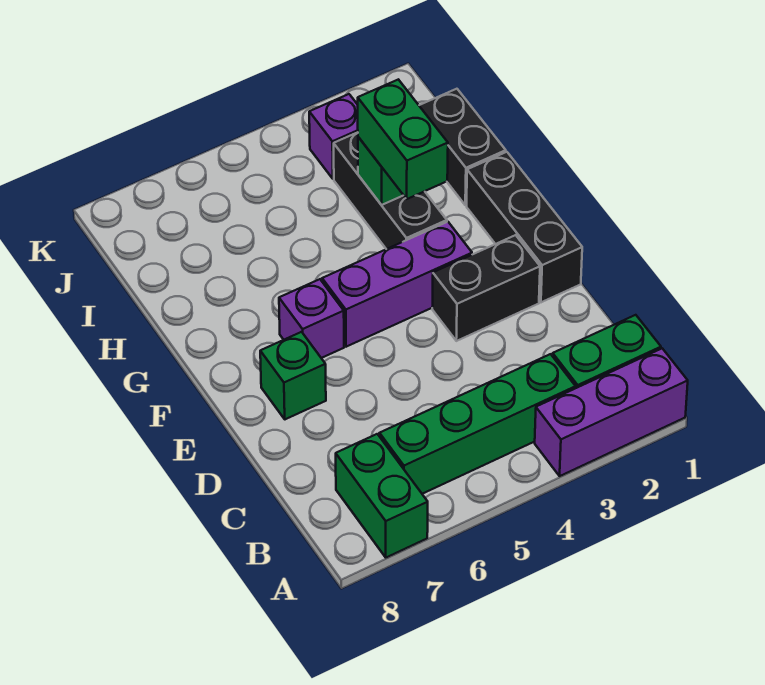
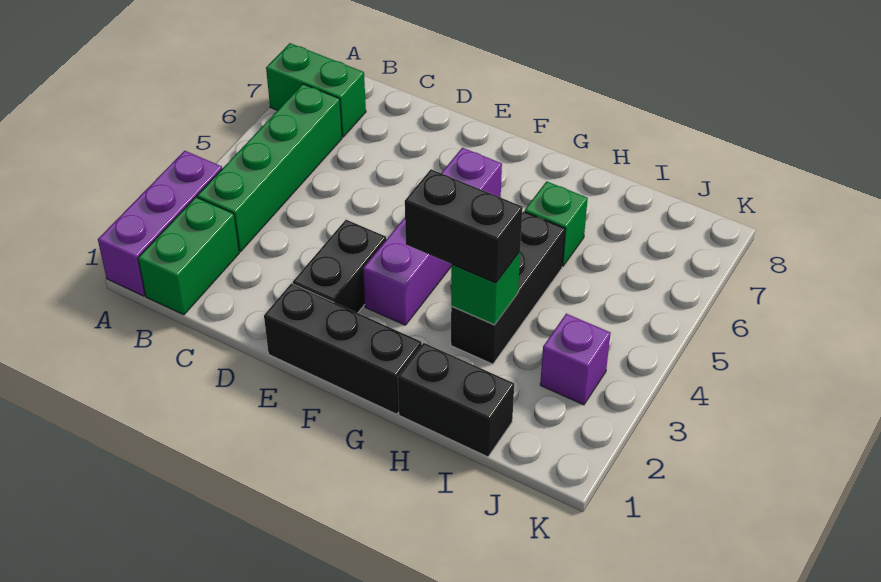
green 1x1 brick [260,332,326,419] -> green 1x1 brick moved to [525,181,588,266]
black 1x3 brick [334,132,447,249] -> black 1x3 brick turned to [451,212,565,364]
green 1x2 brick [358,79,448,199] -> black 1x2 brick [405,169,523,283]

